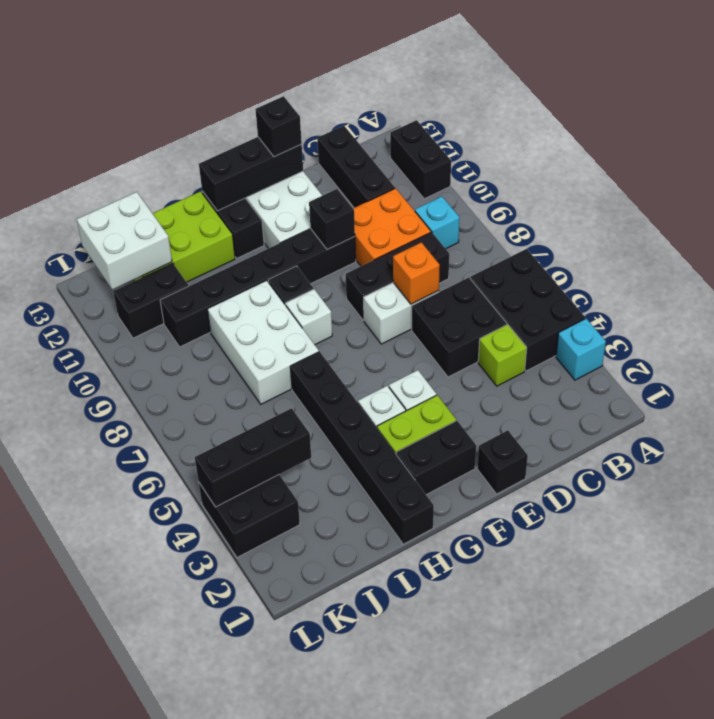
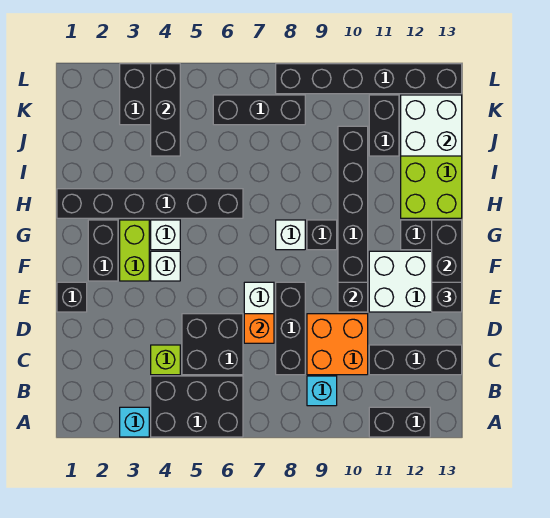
white 2x3 brick [208,280,319,404] -> none
none -> black 1x3 brick [213,95,305,125]
none -> black 1x6 brick [276,64,462,94]

